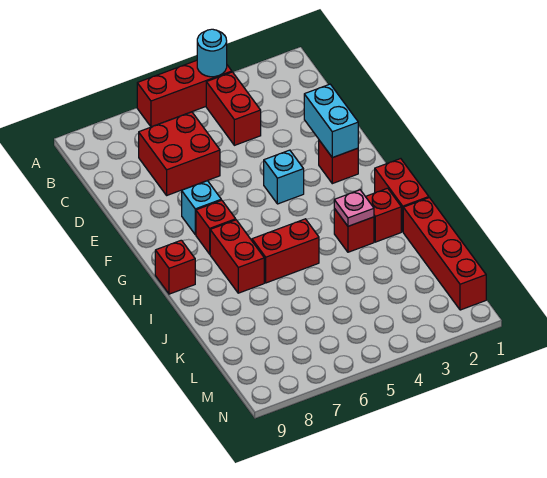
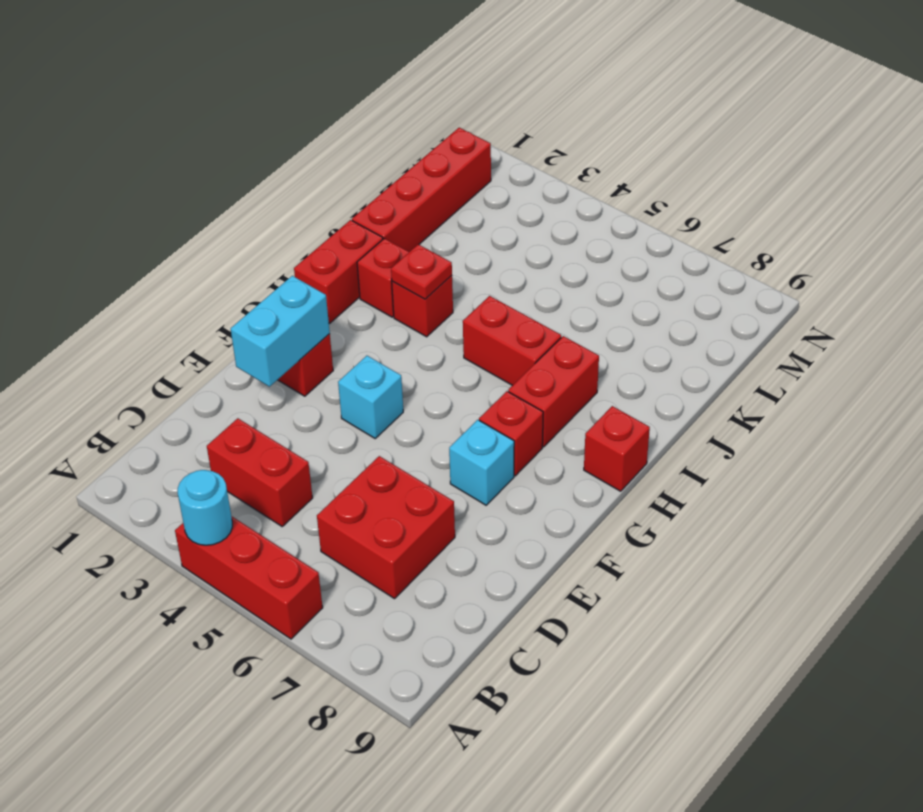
red 1x2 brick [206,72,261,145] -> red 1x2 brick turned to [207,418,313,526]
pink 1x1 plate [334,190,374,226] -> red 1x1 plate [391,244,452,299]

